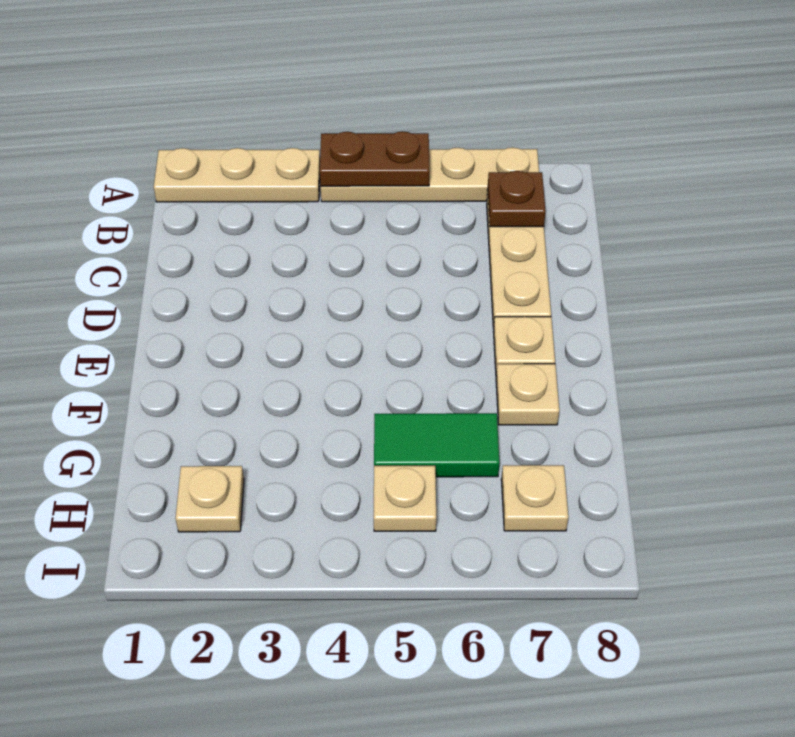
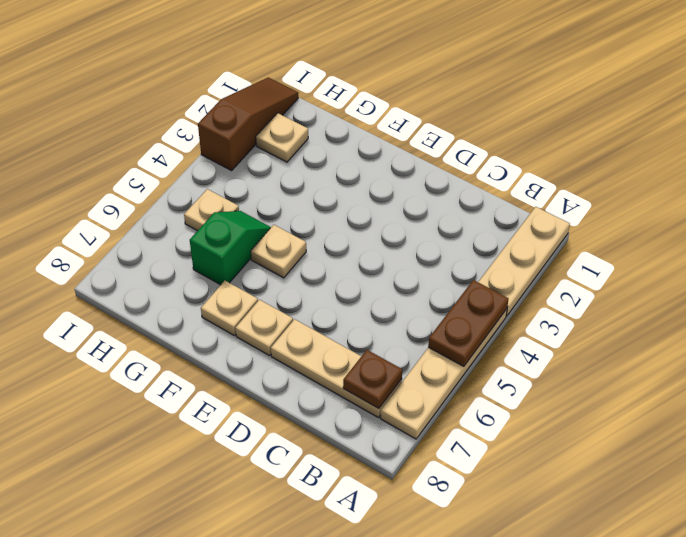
green 1x2 tile [374,413,500,477] -> green 1x2 slope [190,211,271,285]
tan 1x1 plate [501,465,568,531] -> tan 1x1 plate moved to [251,225,306,278]
none -> brown 1x3 slope [198,77,298,171]

